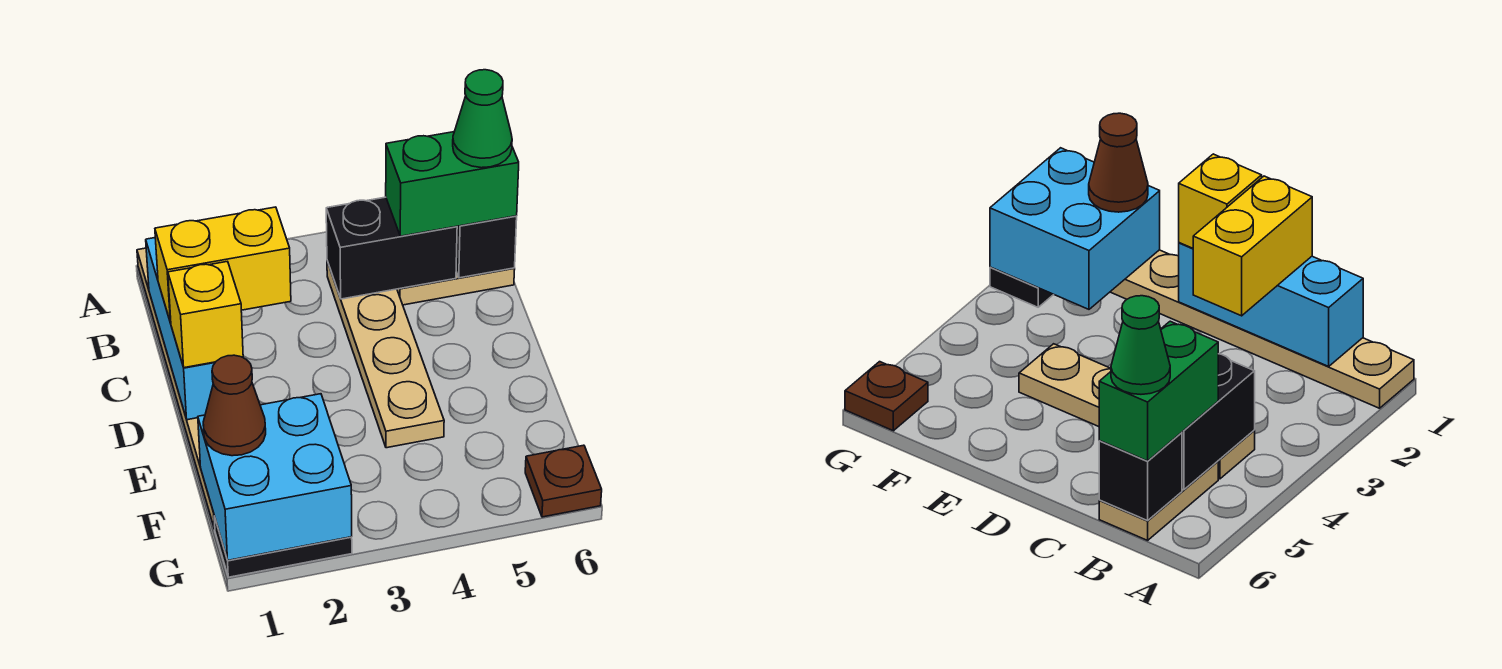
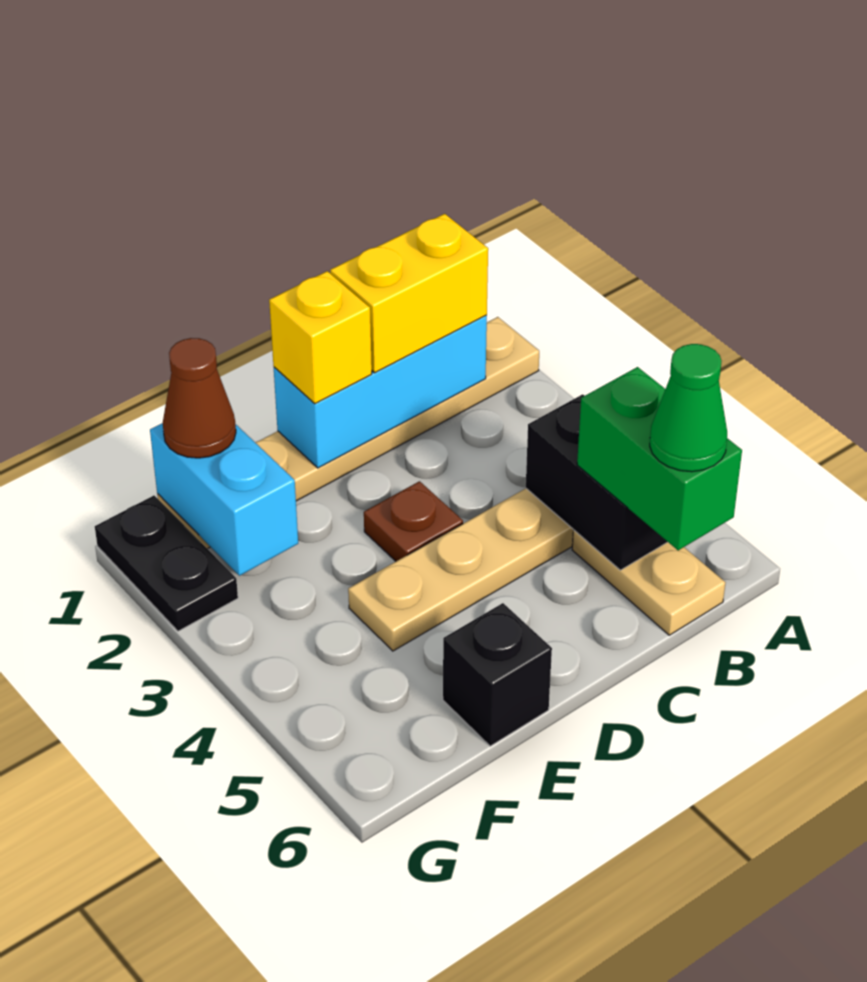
black 1x1 brick [456,216,517,278] -> black 1x1 brick moved to [443,603,552,746]
yellow 1x2 brick [155,207,291,323] -> yellow 1x2 brick turned to [330,214,488,373]
cyan 2x2 brick [198,394,352,560] -> cyan 1x2 brick [150,423,298,576]
brown 1x1 plate [525,445,602,517] -> brown 1x1 plate moved to [364,481,463,561]

